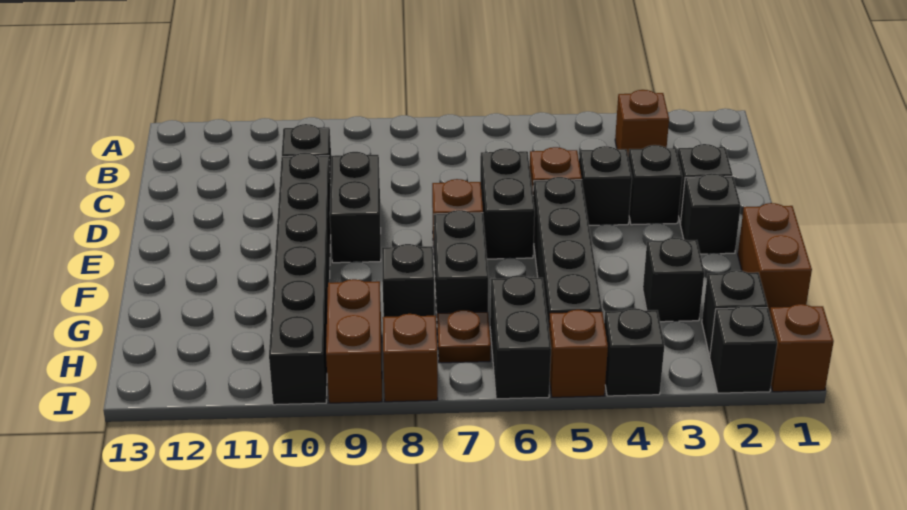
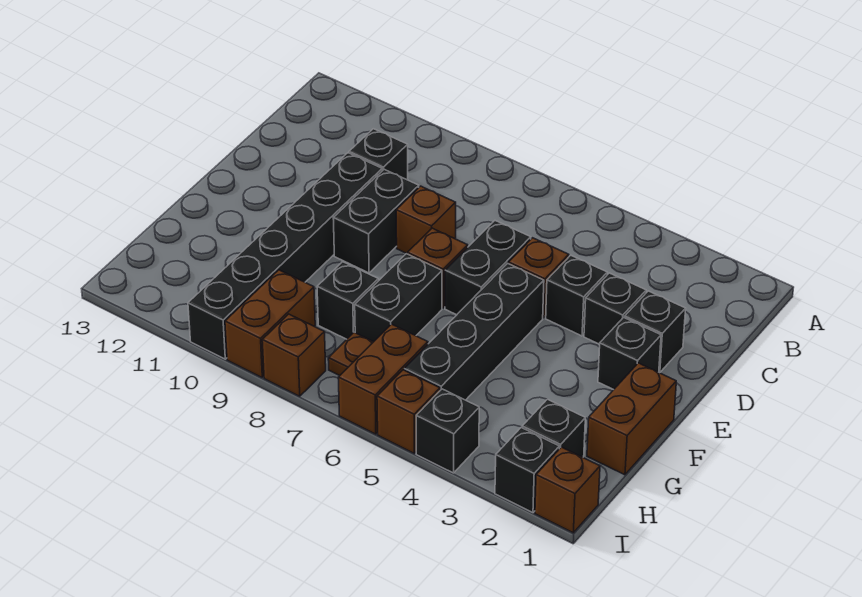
brown 1x1 brick [615,90,669,156] -> brown 1x1 brick moved to [396,186,456,254]
black 1x1 brick [643,238,704,322] -> none
black 1x2 brick [490,275,551,399] -> brown 1x2 brick [338,324,428,434]

